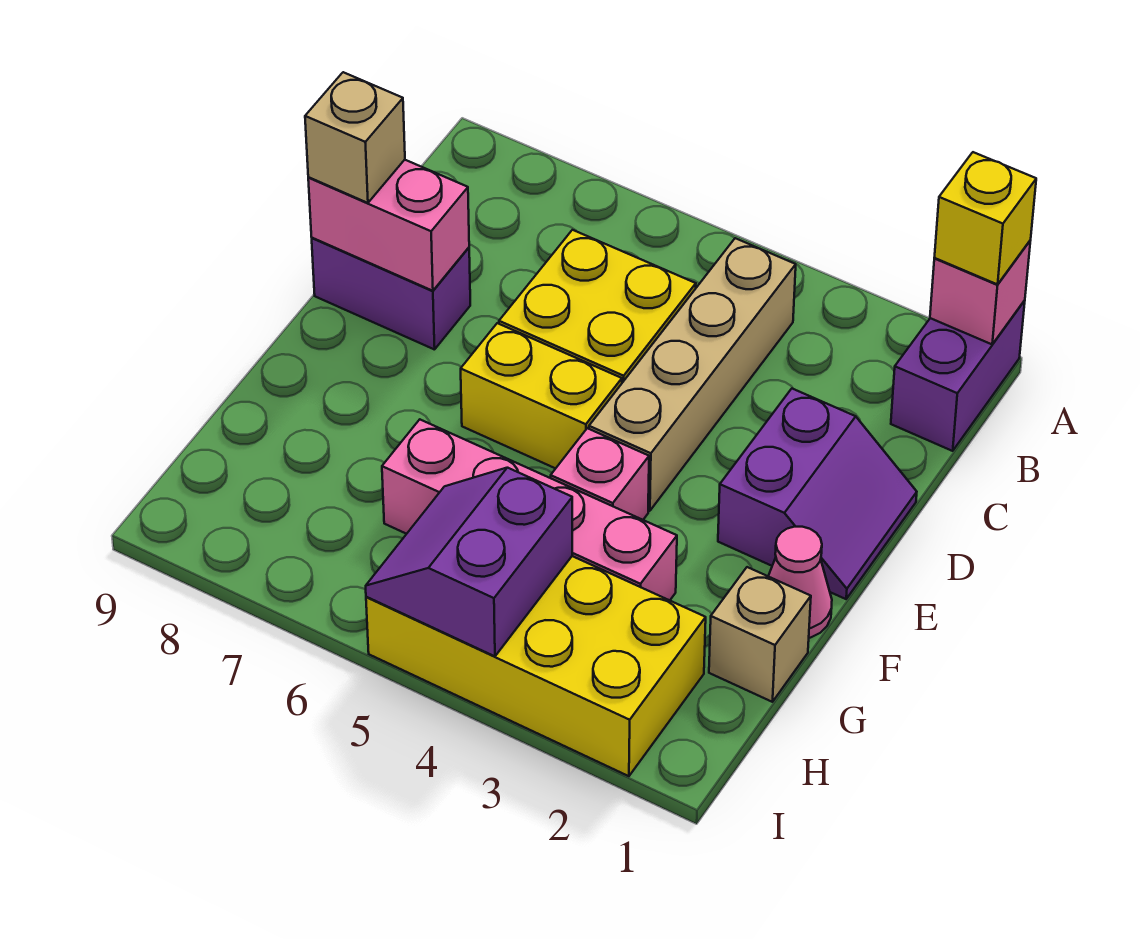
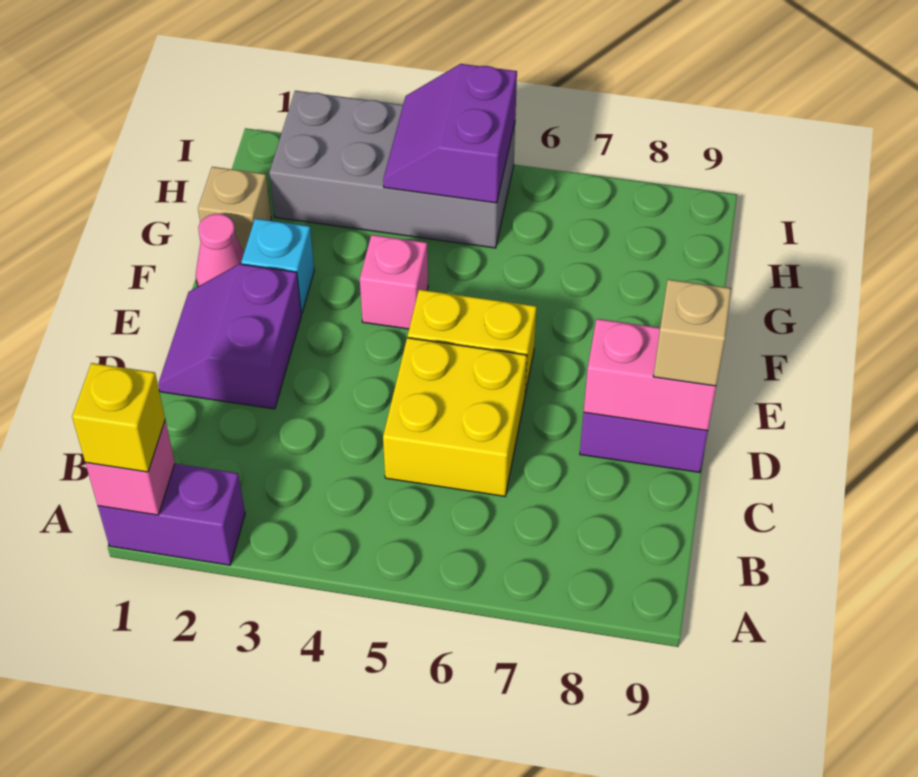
purple 1x2 brick [891,300,1025,451] -> purple 1x2 brick turned to [98,464,245,565]
tan 1x4 brick [589,238,796,511] -> none
none -> cyan 1x1 brick [241,219,314,314]
pink 1x4 brick [382,420,677,600] -> none
yellow 2x4 brick [366,556,706,776] -> grey 2x4 brick [269,91,515,248]
purple 2x2 slope [366,468,572,656] -> purple 2x2 slope turned to [383,64,517,203]

